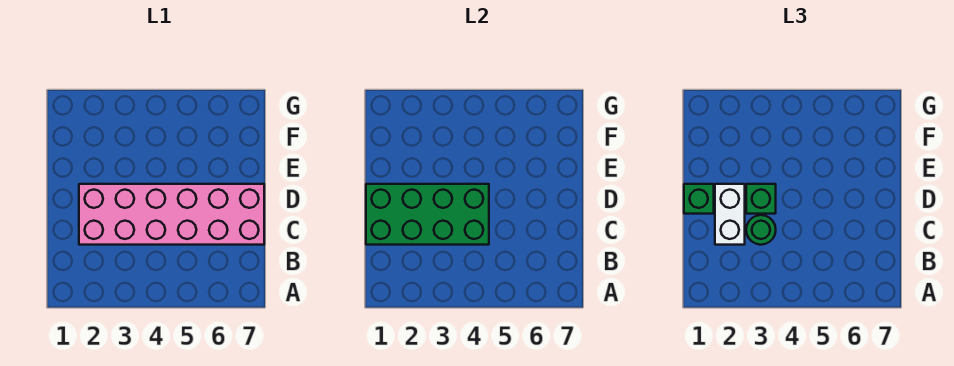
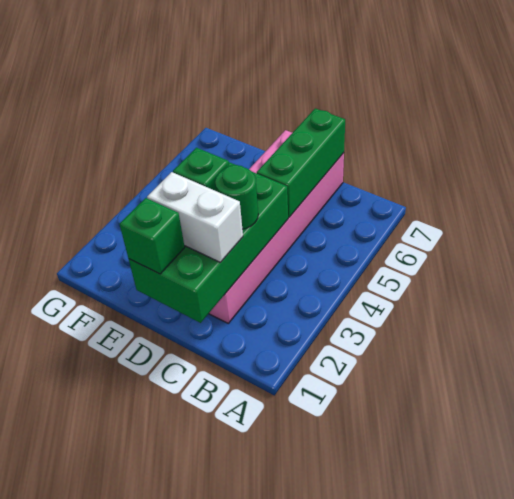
none -> green 1x3 brick [257,108,345,217]

